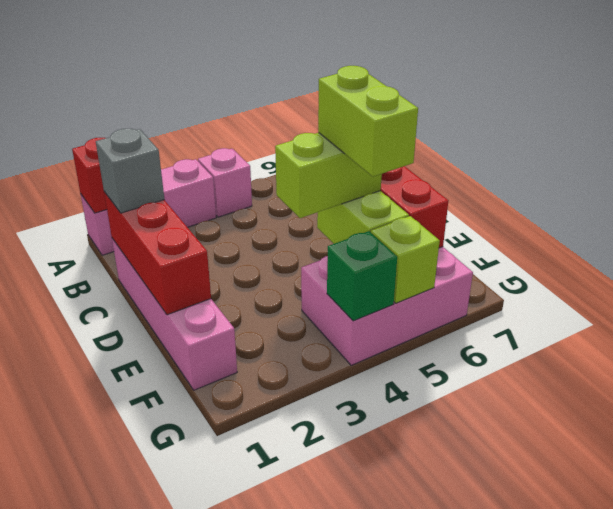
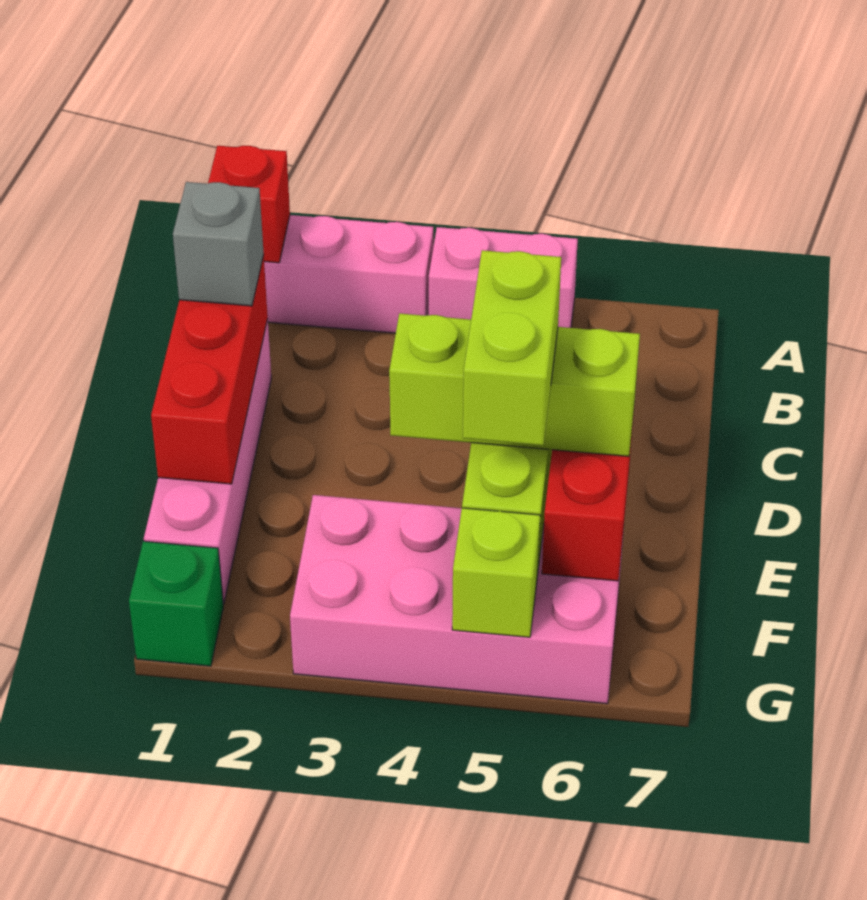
pink 1x1 brick [198,148,252,217] -> pink 1x2 brick [429,227,578,328]
lime 1x2 brick [275,133,382,218] -> lime 1x3 brick [389,313,640,456]
pink 2x3 brick [301,247,473,365] -> pink 2x4 brick [290,495,623,704]
green 1x1 brick [327,231,397,321] -> green 1x1 brick moved to [129,541,223,666]

